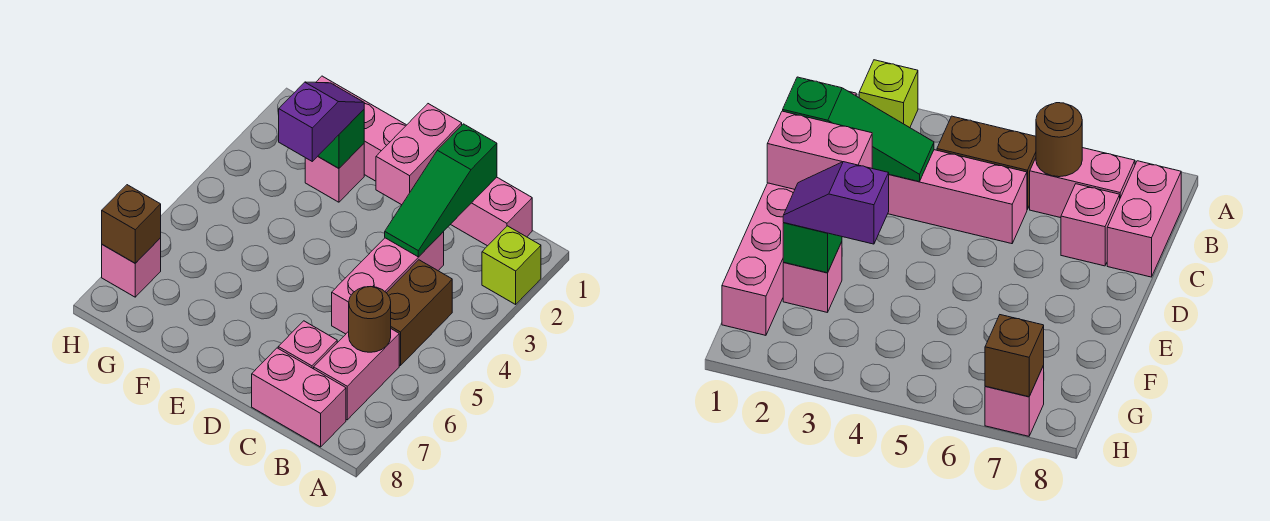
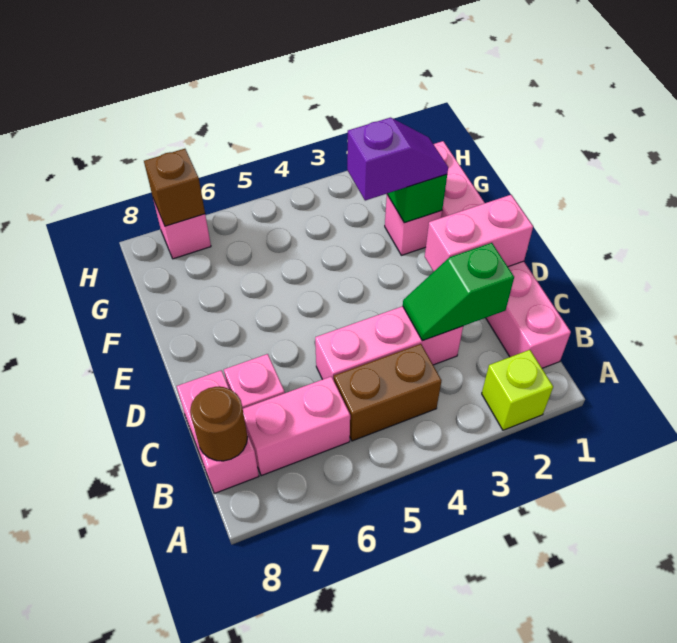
brown 1x1 round brick [349,287,391,352] -> brown 1x1 round brick moved to [190,387,248,461]
green 1x3 slope [385,124,497,257] -> green 1x2 slope [403,243,514,341]

